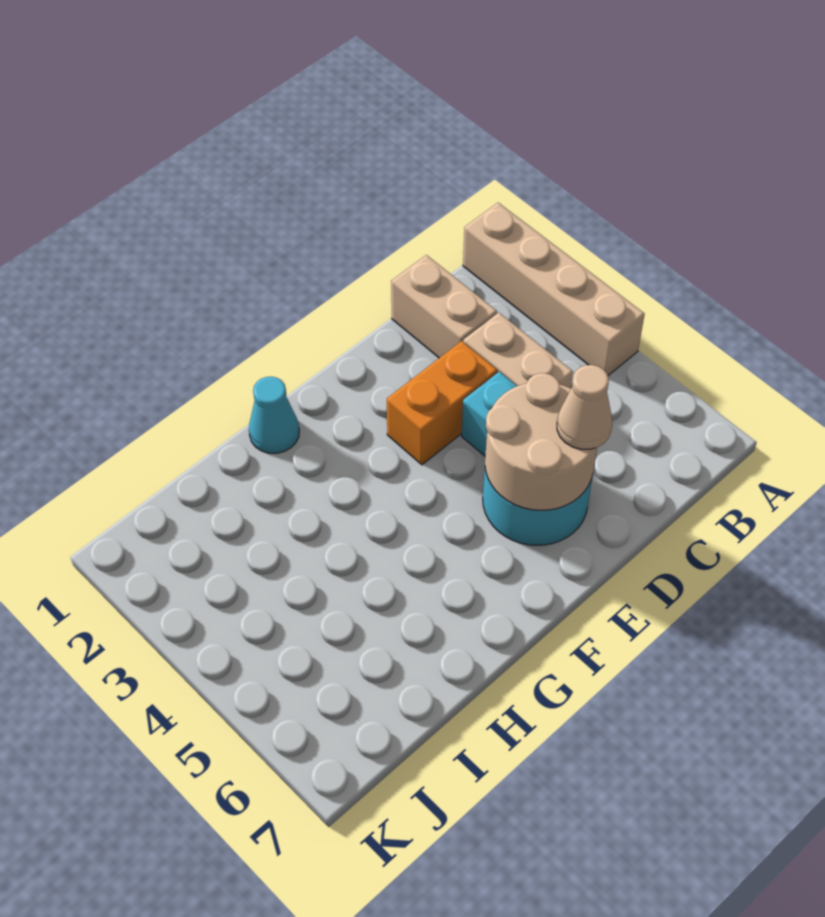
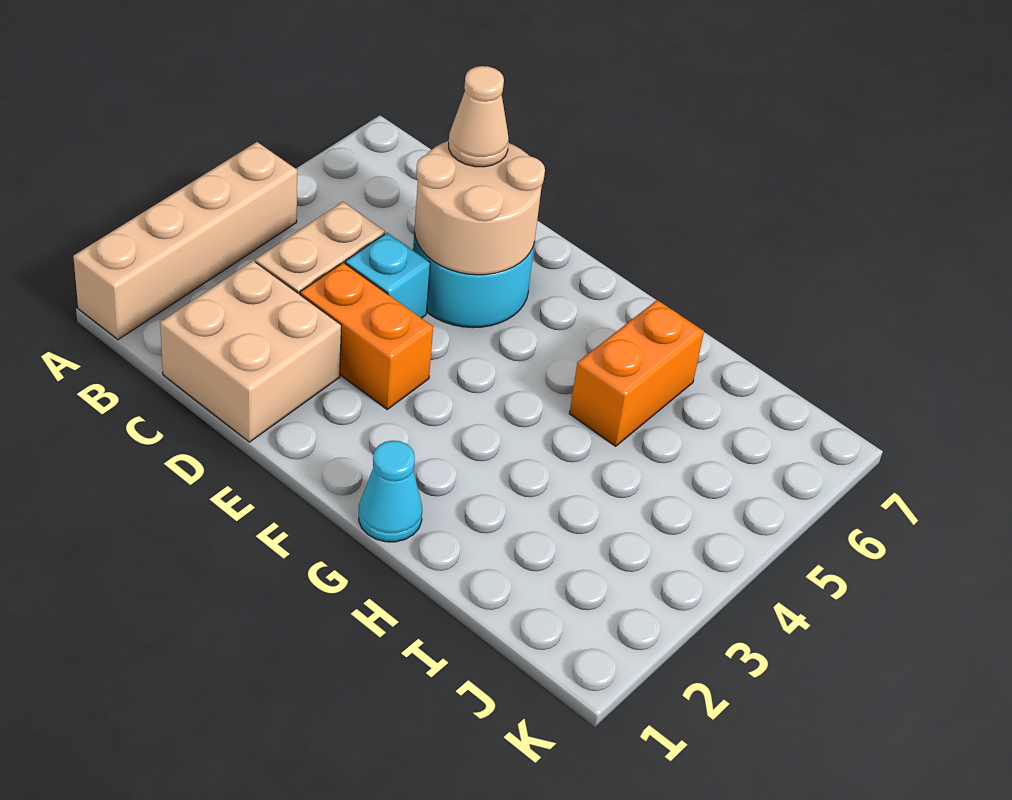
tan 1x2 brick [391,255,497,358] -> tan 2x2 brick [160,261,341,442]
none -> orange 1x2 brick [569,300,704,446]

